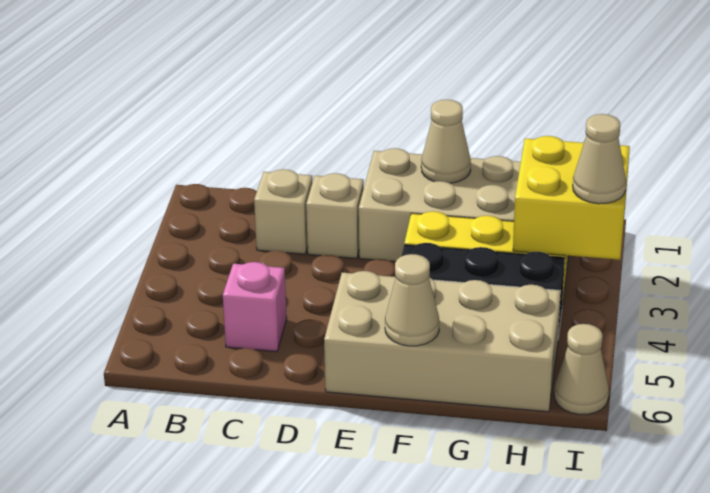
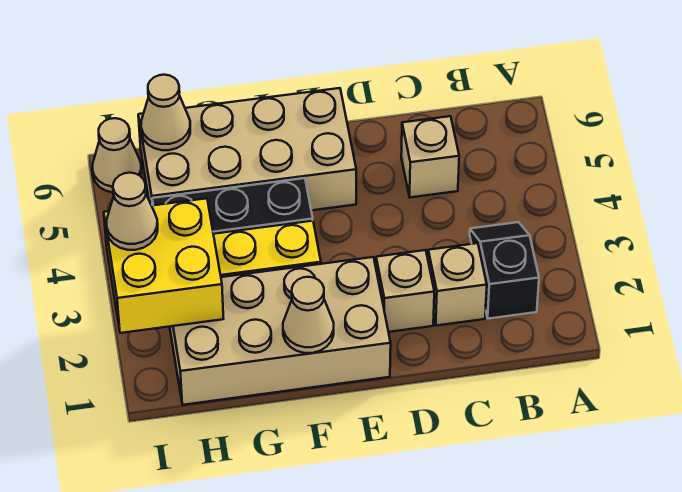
none -> black 1x2 slope [470,222,539,319]
pink 1x1 brick [223,262,287,352] -> tan 1x1 brick [401,116,459,197]
tan 1x1 cone [385,254,439,346] -> tan 1x1 cone moved to [141,75,190,150]

